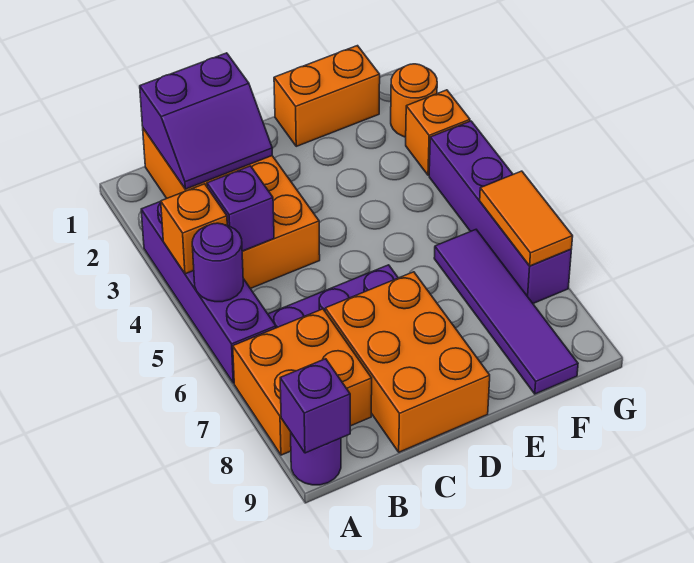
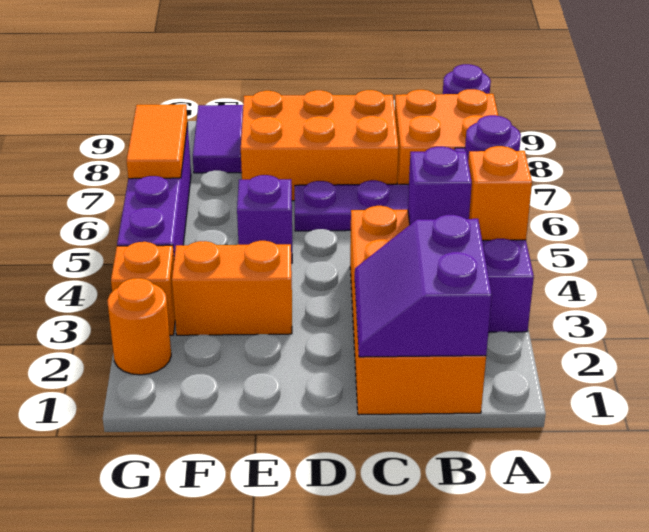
purple 1x1 brick [280,359,350,453] -> purple 1x1 brick moved to [237,175,292,263]
purple 2x2 slope [140,53,272,189] -> purple 2x2 slope turned to [355,215,492,357]
orange 2x3 brick [325,272,490,452] -> orange 2x3 brick turned to [241,90,398,201]
orange 1x2 brick [274,46,380,146] -> orange 1x2 brick moved to [172,241,292,335]
purple 1x4 tile [434,230,578,394] -> purple 1x2 tile [193,105,243,173]

